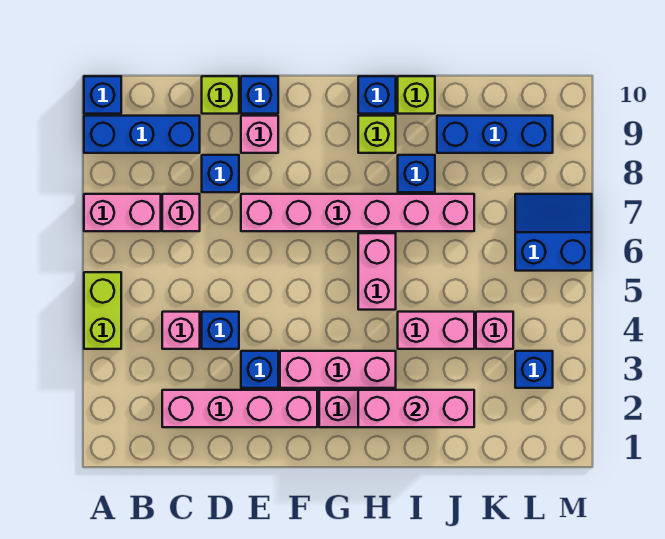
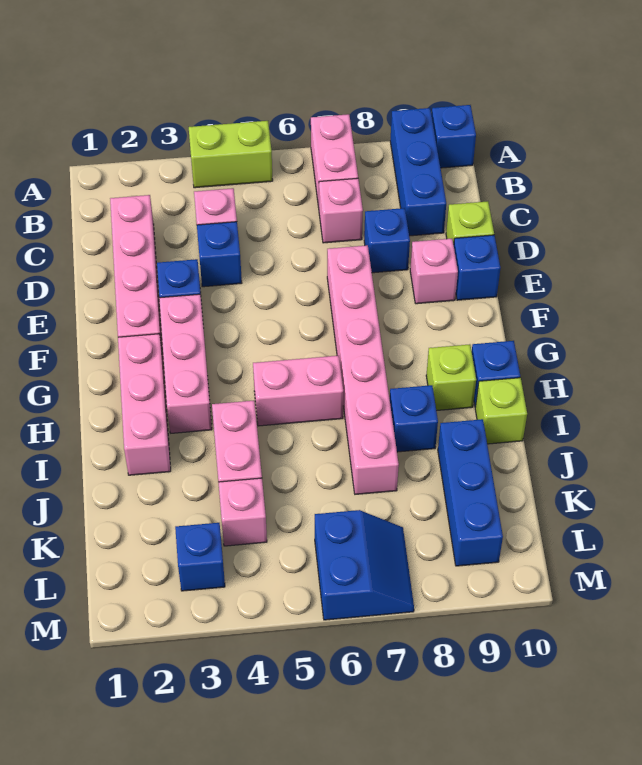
pink 1x3 brick [358,390,474,427] -> none

